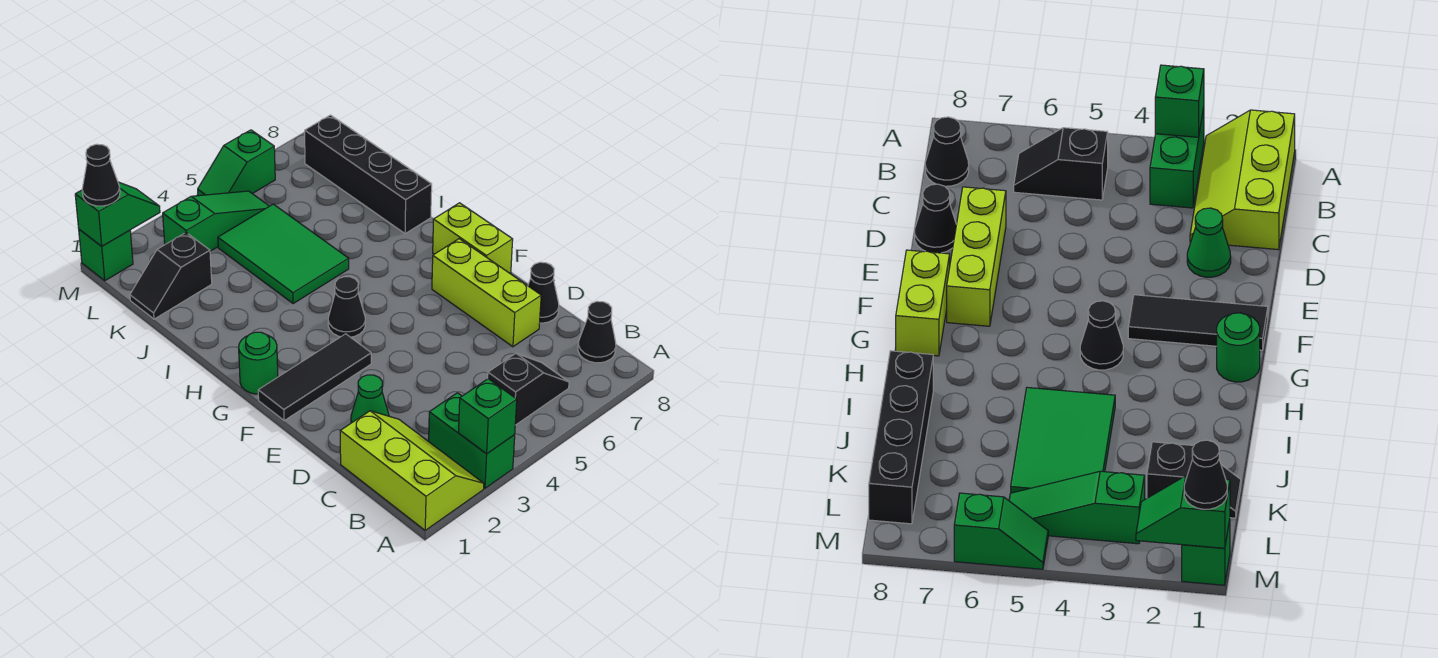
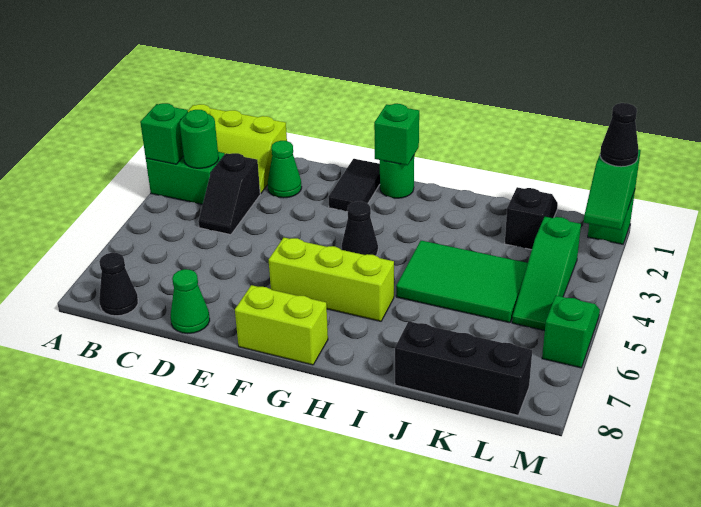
none -> green 1x1 round brick [180,110,219,168]
black 1x2 slope [488,354,569,425] -> black 1x2 slope moved to [198,153,260,235]
lime 1x3 brick [432,239,541,347] -> lime 1x3 brick moved to [269,238,394,321]
black 1x1 cone [528,262,559,323] -> green 1x1 cone [171,269,210,334]
black 1x3 tile [258,334,371,420] -> black 1x2 tile [328,159,380,212]
none -> green 1x1 brick [374,104,419,165]
black 1x4 brick [305,115,432,234] -> black 1x3 brick [395,321,532,415]

